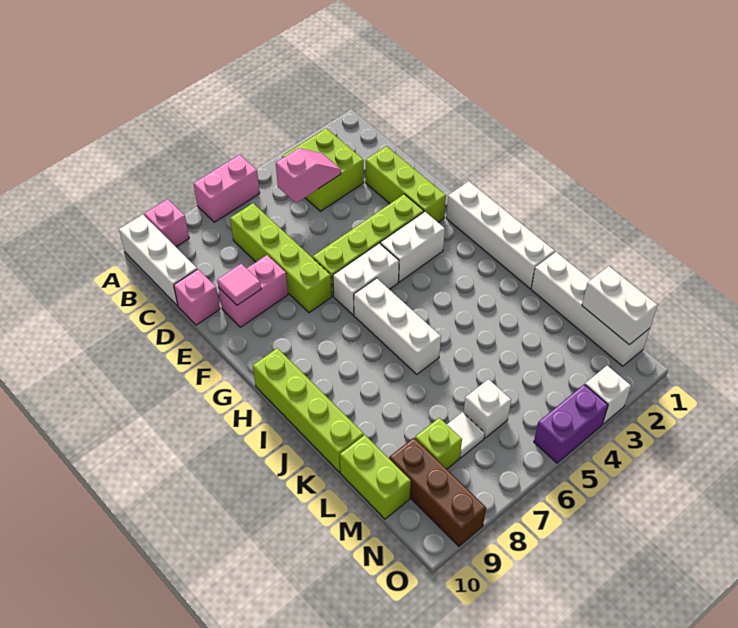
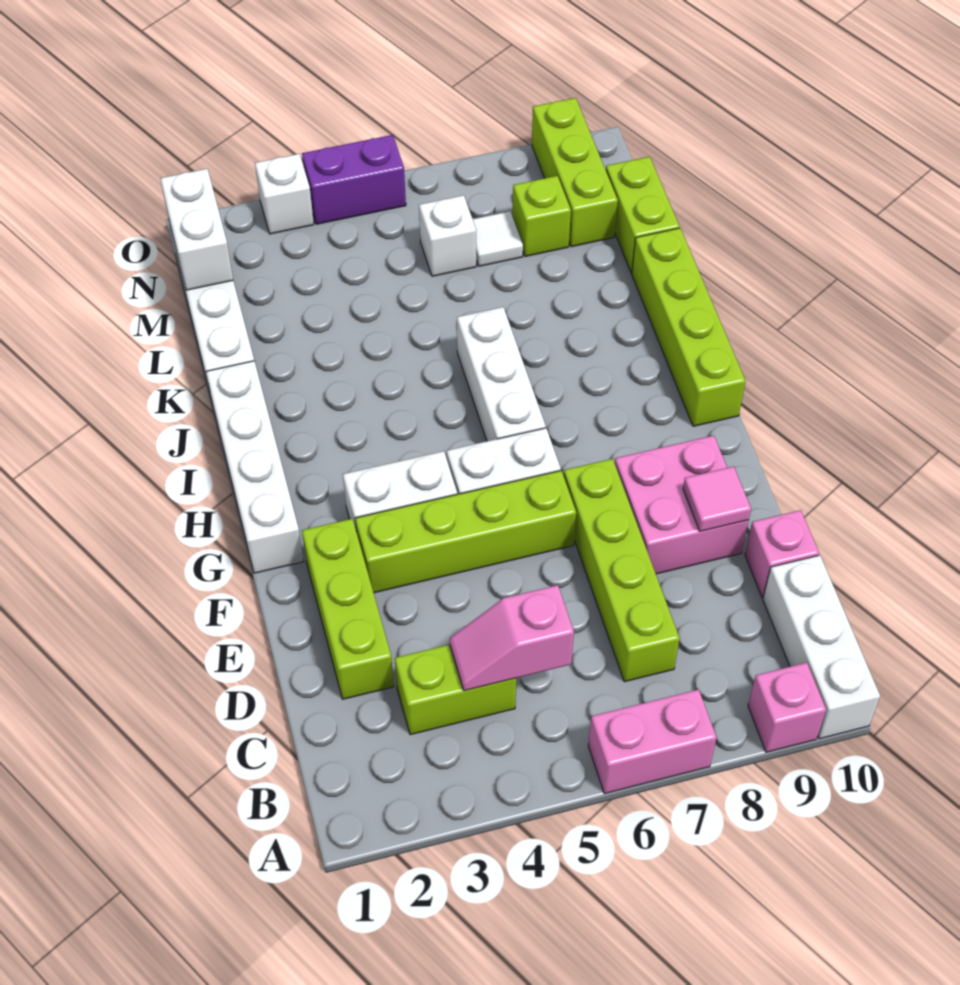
lime 2x2 brick [282,128,364,211] -> lime 1x2 brick [395,645,516,735]
pink 1x2 brick [219,255,288,327] -> pink 2x2 brick [615,436,749,574]
brown 1x3 brick [389,438,486,546] -> lime 1x3 brick [532,98,618,247]

